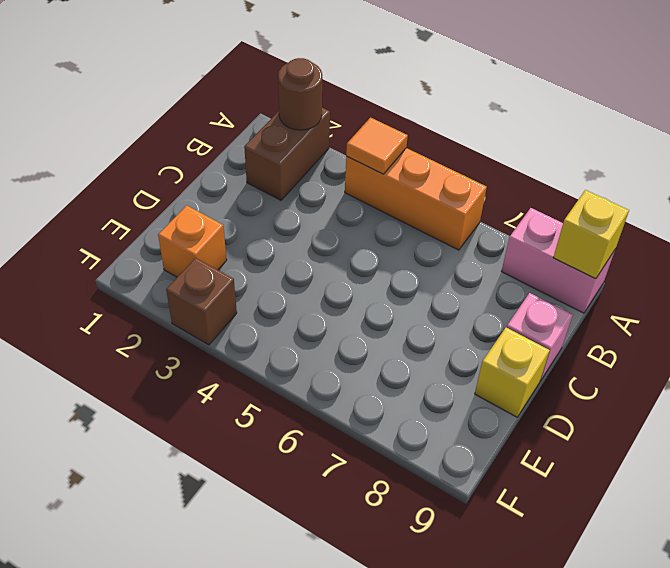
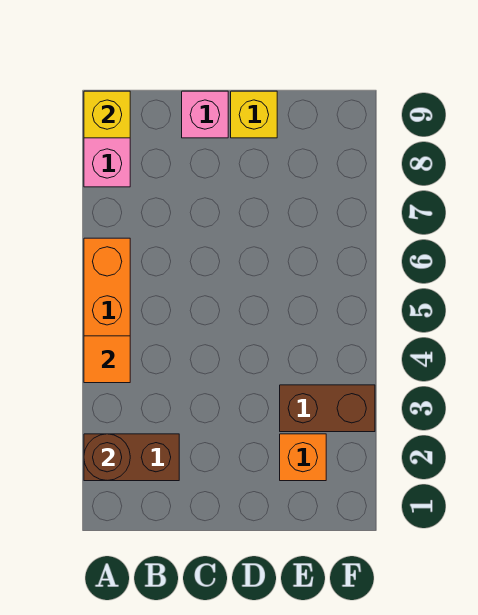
brown 1x1 brick [166,258,237,345] -> brown 1x2 brick [280,385,375,432]

